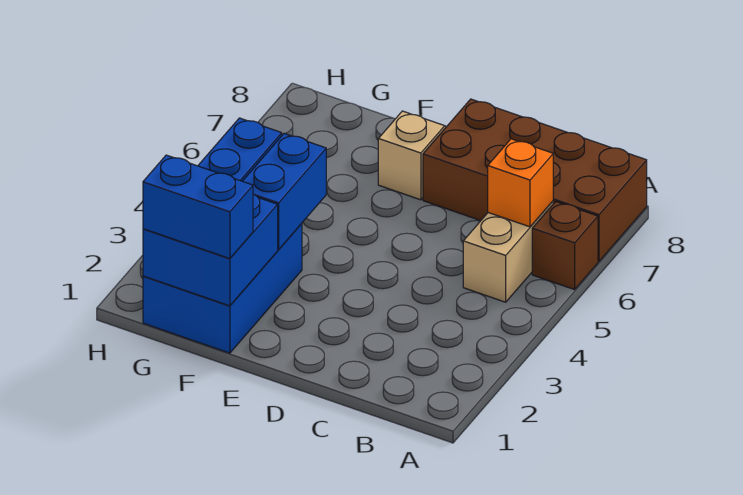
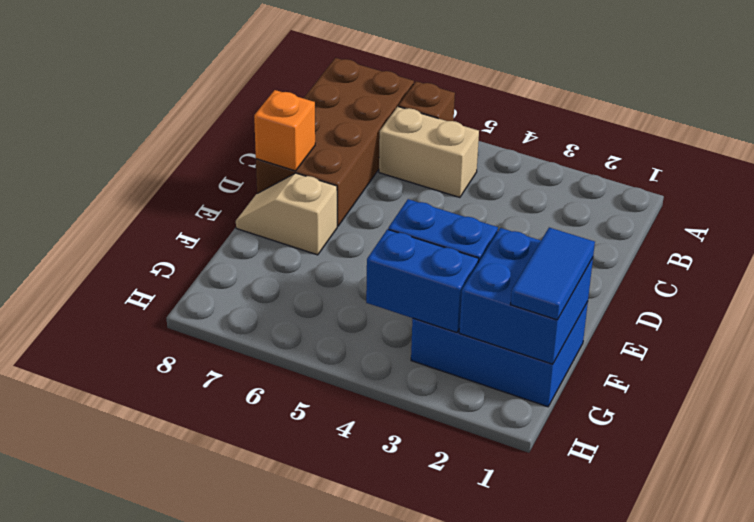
orange 1x1 brick [488,139,553,227] -> orange 1x1 brick moved to [254,90,315,171]
blue 1x2 brick [143,155,253,259] -> blue 1x2 tile [510,228,595,320]

